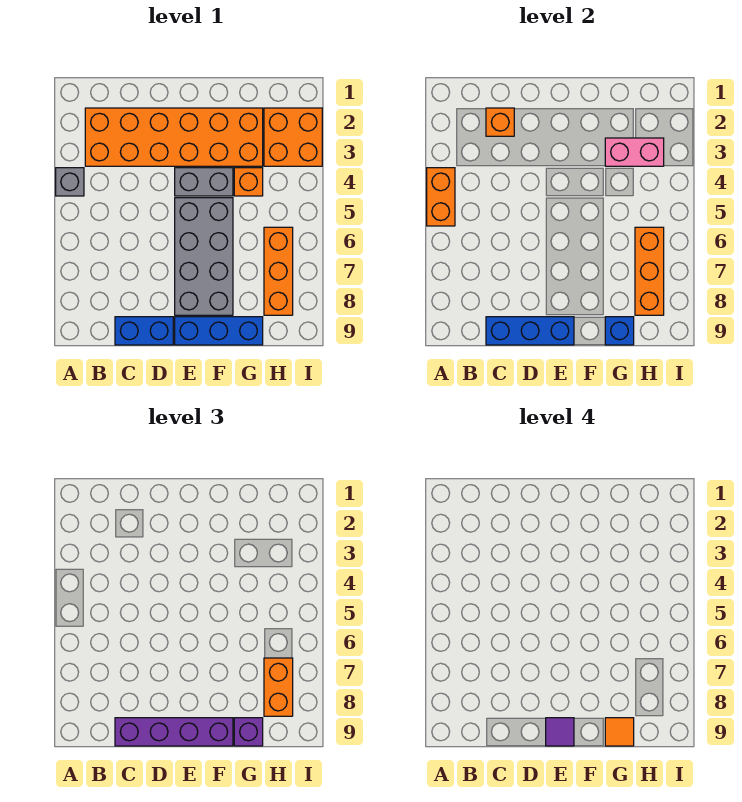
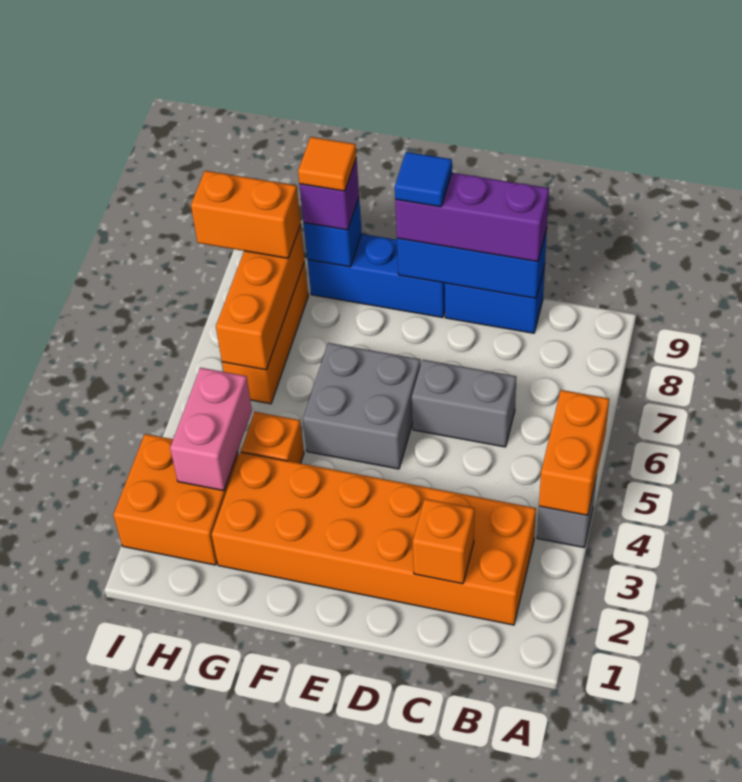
purple 1x4 brick [115,718,233,746] -> purple 1x3 brick [395,173,549,262]
grey 1x2 brick [175,168,233,196] -> grey 1x2 brick moved to [412,360,516,447]
grey 2x4 brick [175,198,233,315] -> grey 2x2 brick [303,343,420,469]
purple 1x1 tile [546,718,574,746] -> blue 1x1 tile [395,152,452,207]
pink 1x2 brick [605,138,664,166] -> pink 1x2 brick turned to [170,368,252,491]
orange 1x2 brick [264,658,293,716] -> orange 1x2 brick turned to [191,171,301,258]

